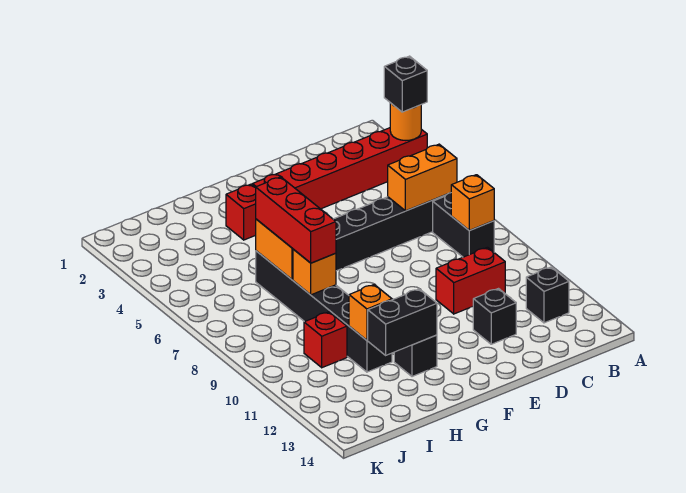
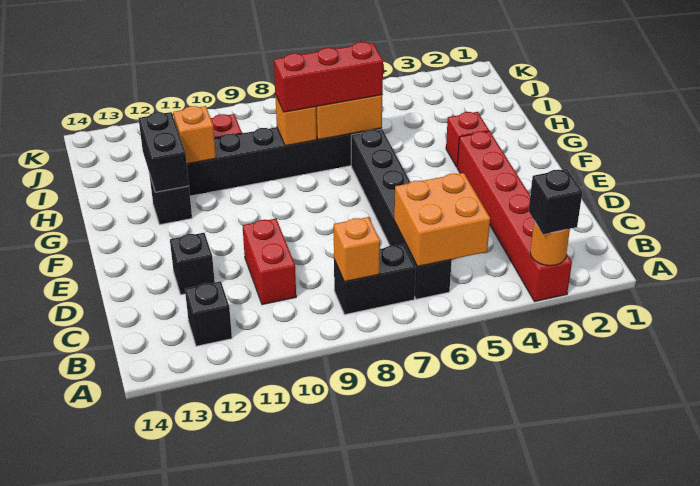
orange 1x2 brick [388,144,457,211] -> orange 2x2 brick [394,173,490,266]

